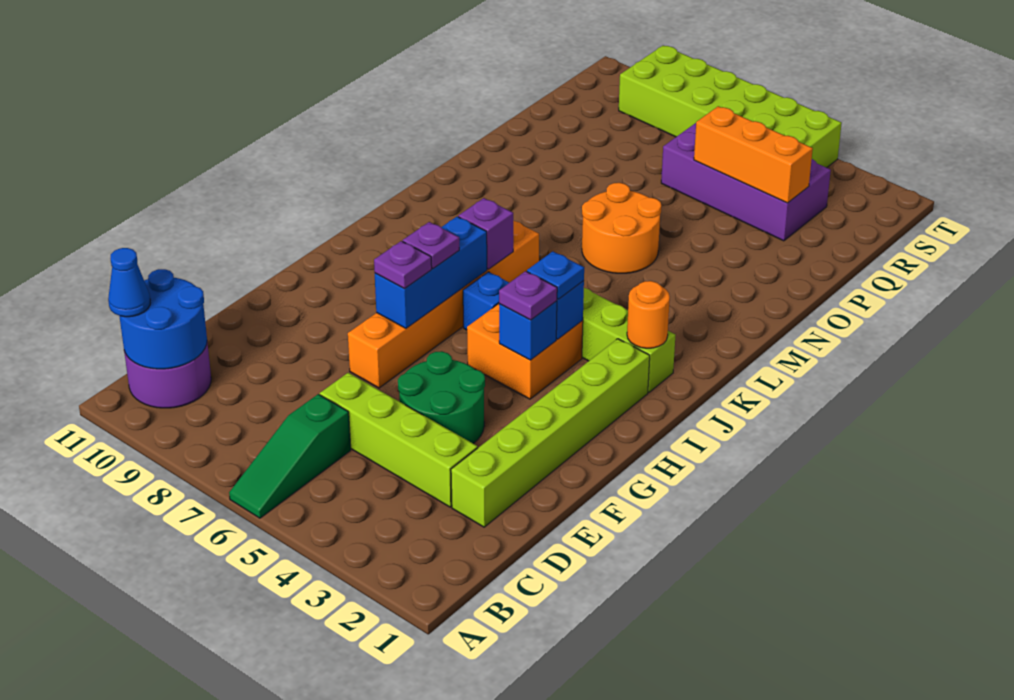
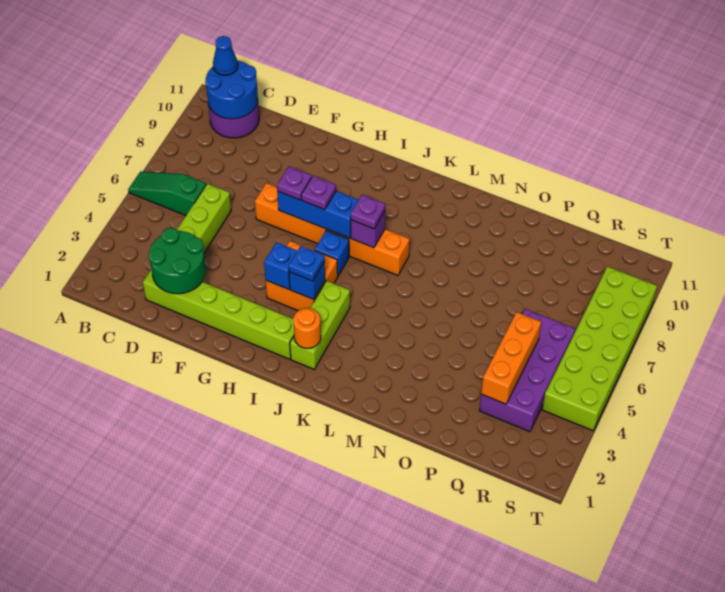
green 2x2 round brick [398,351,485,444] -> green 2x2 round brick moved to [148,228,206,294]
purple 1x1 plate [499,271,557,320] -> purple 1x1 plate moved to [351,195,386,229]
orange 2x2 round brick [582,183,661,273] -> none

